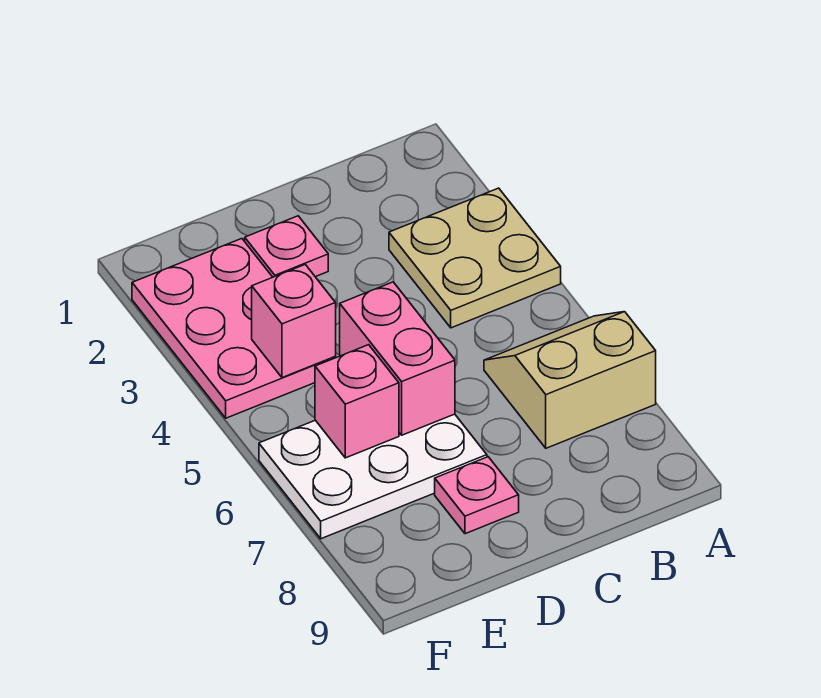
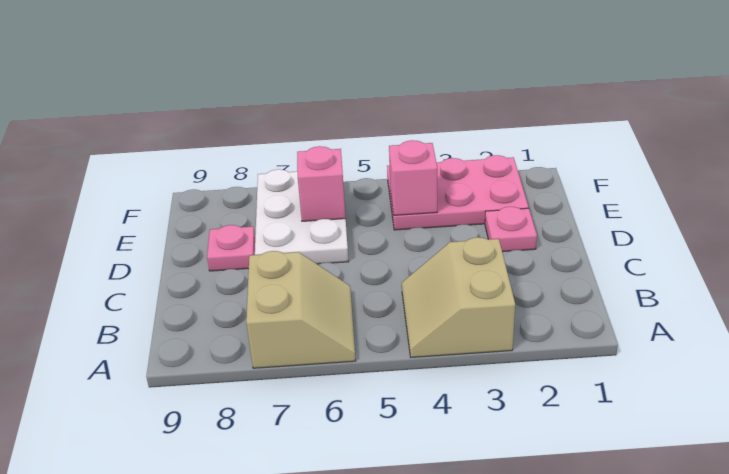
tan 2x2 plate [389,188,561,328] -> tan 2x2 slope [402,237,515,357]
pink 1x2 brick [340,282,455,435] -> none

